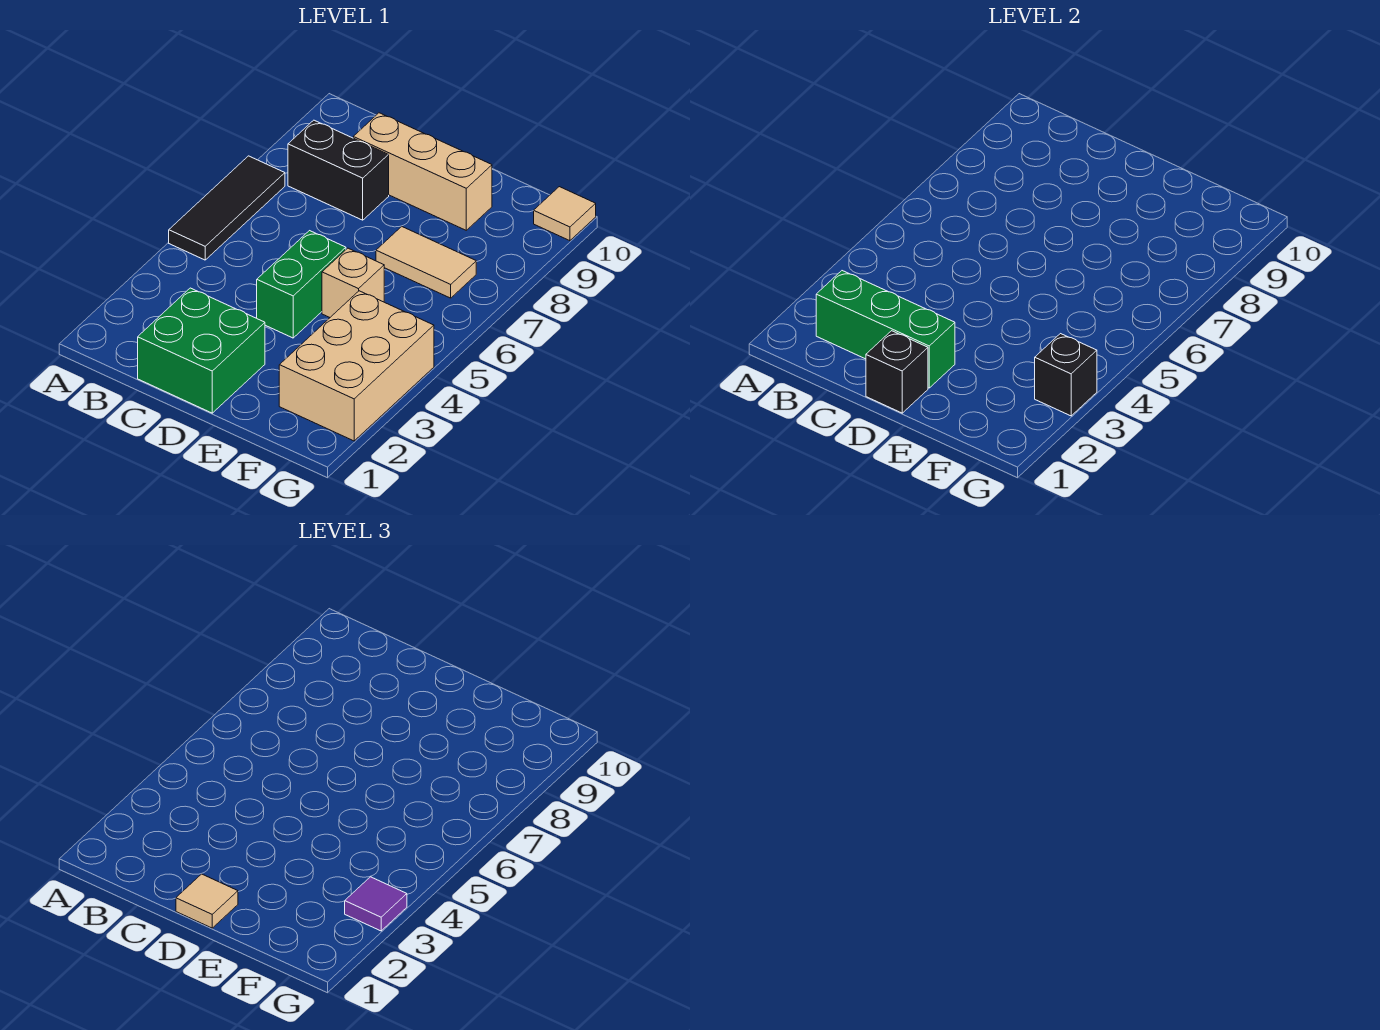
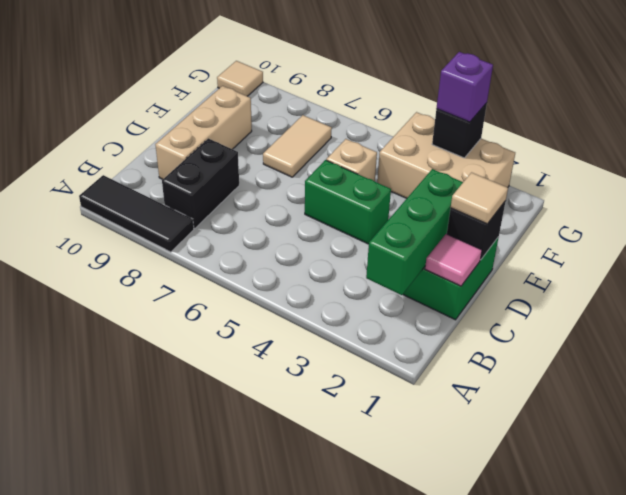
black 1x3 tile [169,156,285,260] -> black 1x3 tile moved to [79,175,194,252]
none -> pink 1x1 tile [425,234,482,286]
purple 1x1 tile [345,877,407,931] -> purple 1x1 brick [436,52,493,122]

